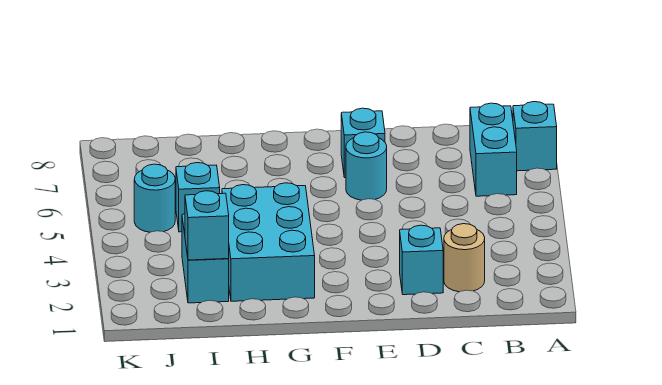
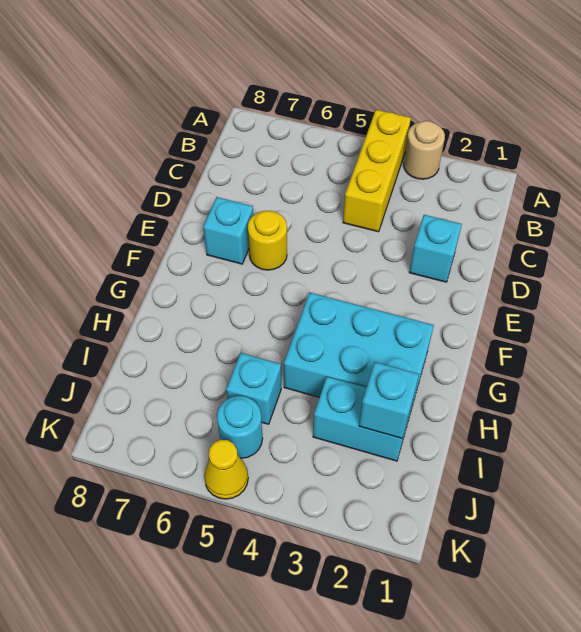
none -> yellow 1x3 brick [343,110,411,232]
cyan 1x1 brick [513,102,557,171] -> none
cyan 1x2 brick [470,103,517,196] -> none
tan 1x1 round brick [444,224,485,292] -> tan 1x1 round brick moved to [404,121,445,179]
cyan 1x1 round brick [346,132,387,200] -> yellow 1x1 round brick [248,211,287,270]
none -> yellow 1x1 cone [204,440,248,499]

